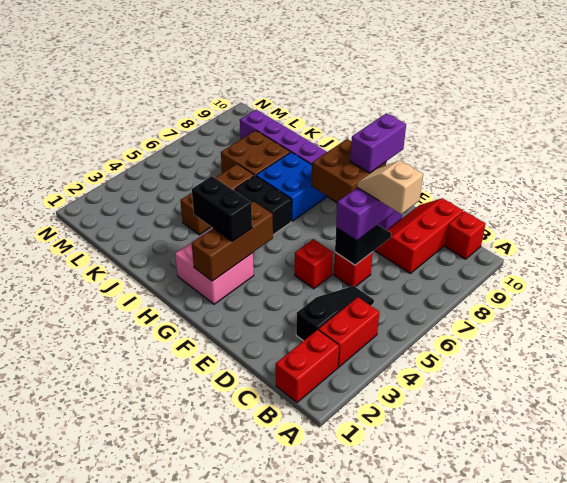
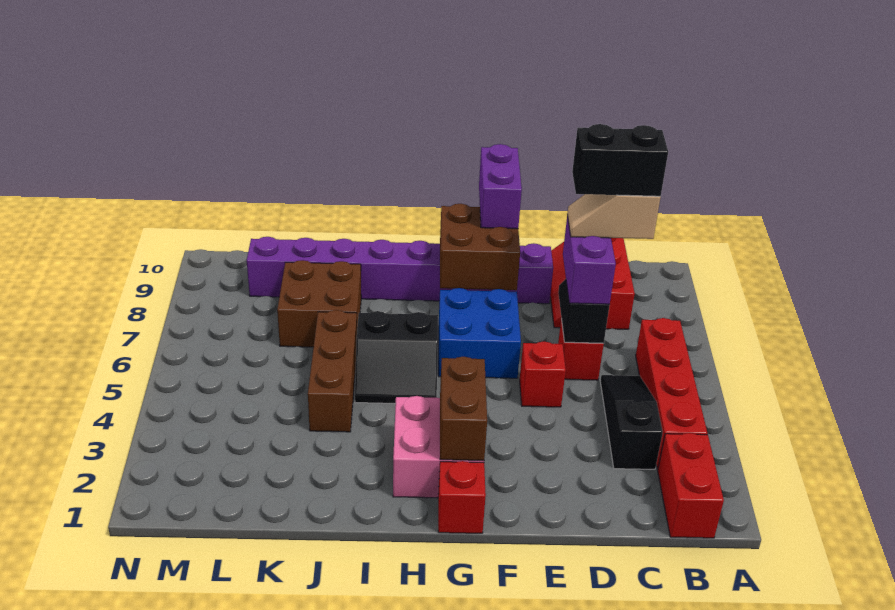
red 1x2 brick [319,297,379,367] -> red 1x4 brick [636,318,708,469]
red 1x1 brick [445,211,485,259] -> red 1x1 brick moved to [438,461,486,533]
brown 1x3 brick [192,201,273,281] -> brown 1x2 brick [440,357,487,460]
black 1x2 brick [192,176,252,242] -> black 1x2 brick moved to [572,124,668,196]
blue 2x2 brick [256,152,327,221] -> blue 2x2 brick moved to [438,288,521,378]

